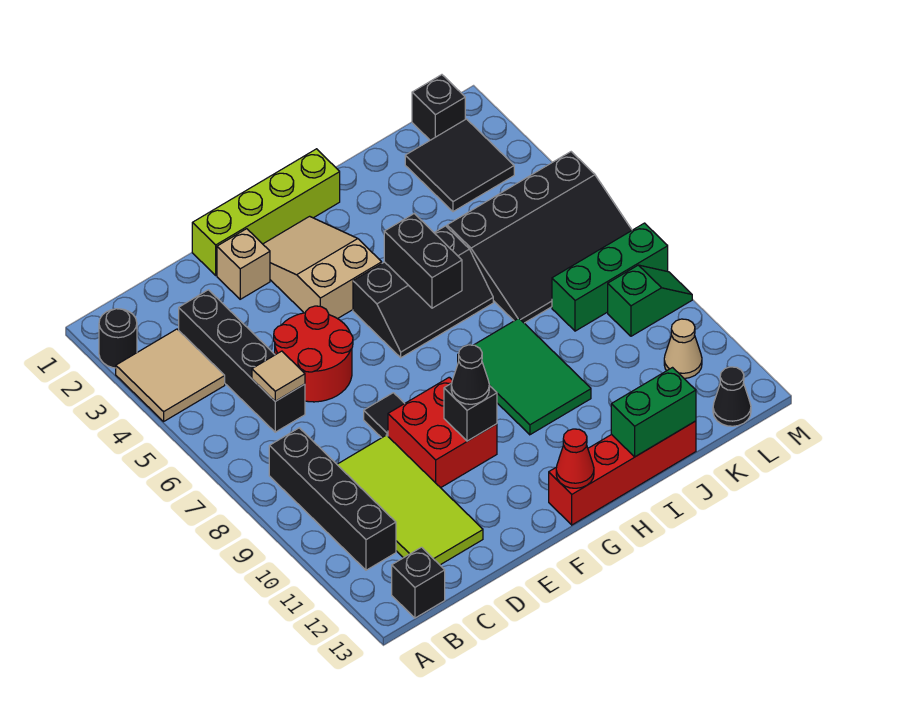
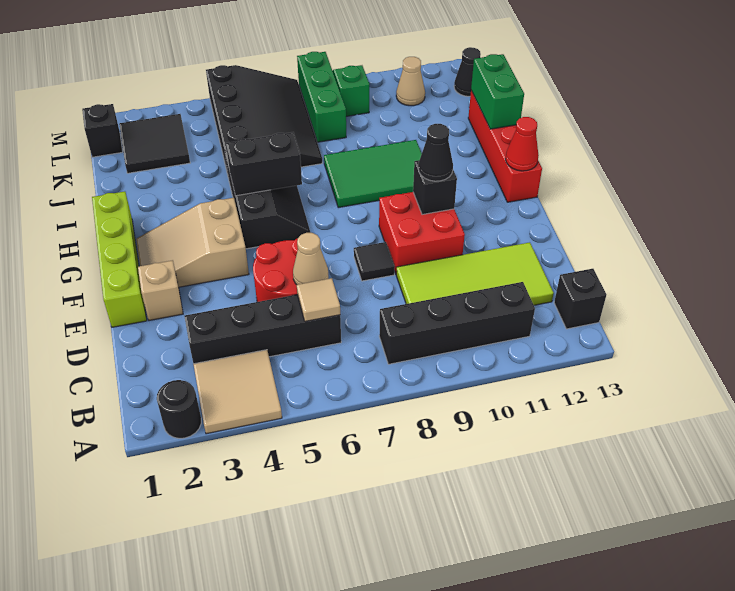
none -> tan 1x1 cone [293,233,329,285]

